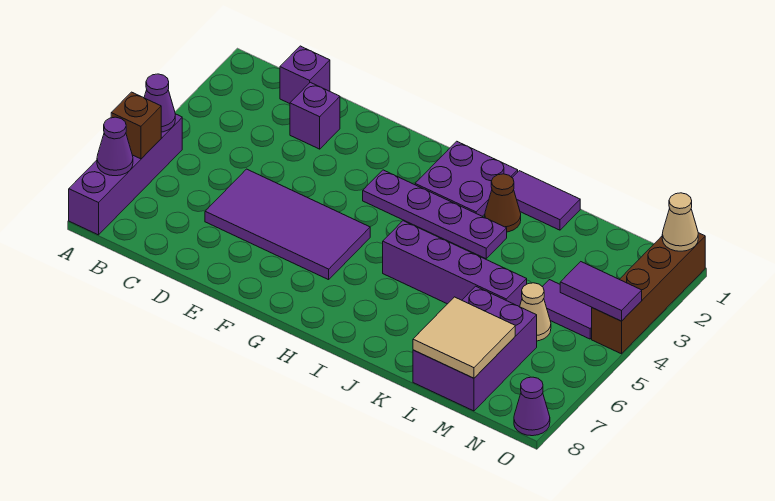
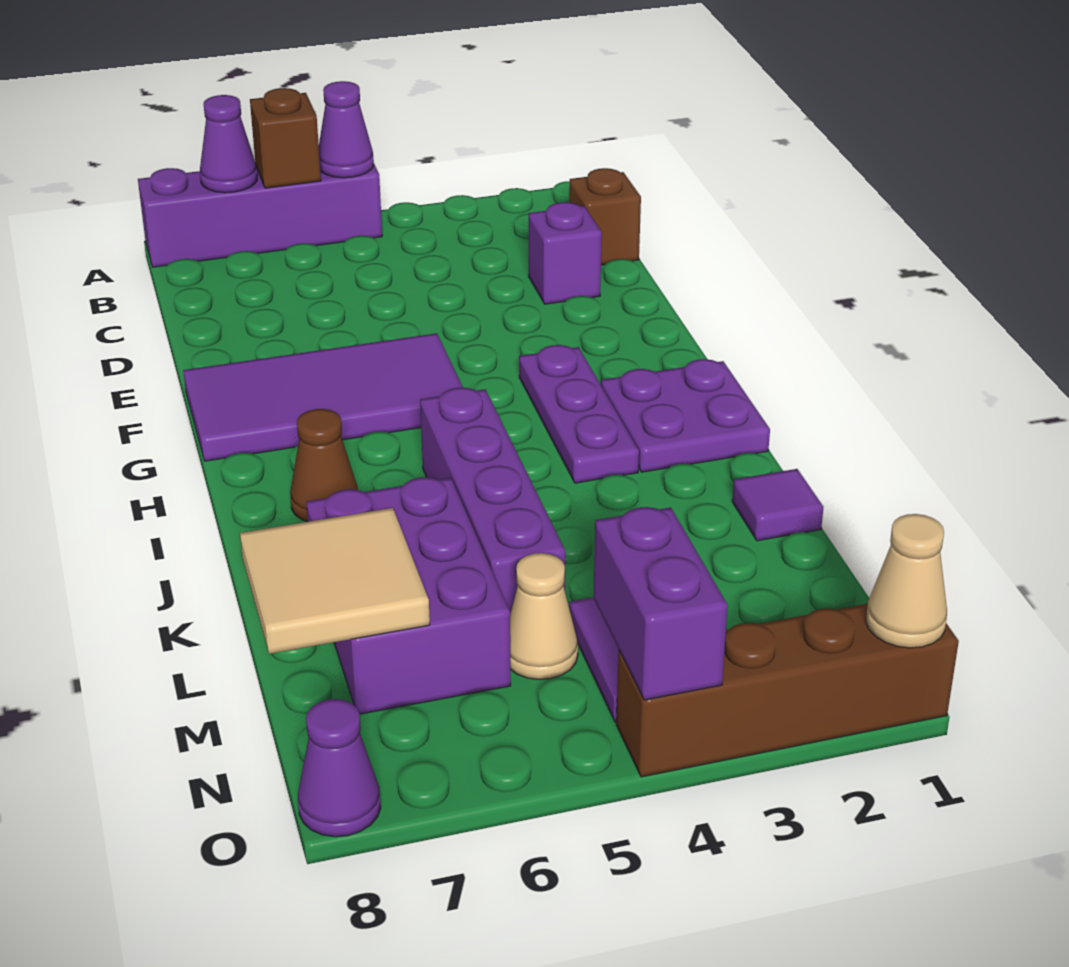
purple 1x1 brick [280,46,330,104] -> brown 1x1 brick [569,168,641,265]
purple 2x4 tile [205,169,370,280] -> purple 2x4 tile turned to [183,333,463,461]
purple 1x4 plate [363,170,507,259] -> purple 1x3 plate [519,345,639,483]
purple 1x2 tile [512,171,580,230] -> purple 1x1 tile [732,469,823,541]
brown 1x1 cone [485,174,521,232] -> brown 1x1 cone moved to [290,409,358,522]
purple 2x3 brick [413,286,537,411] -> purple 2x3 brick turned to [306,477,511,714]
purple 1x2 tile [560,262,642,321] -> purple 1x2 brick [594,507,728,700]

